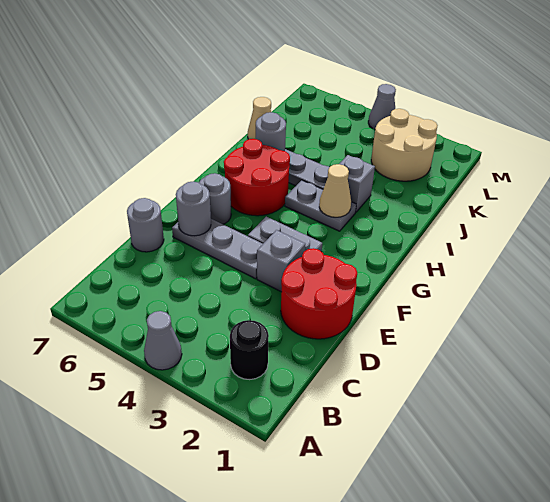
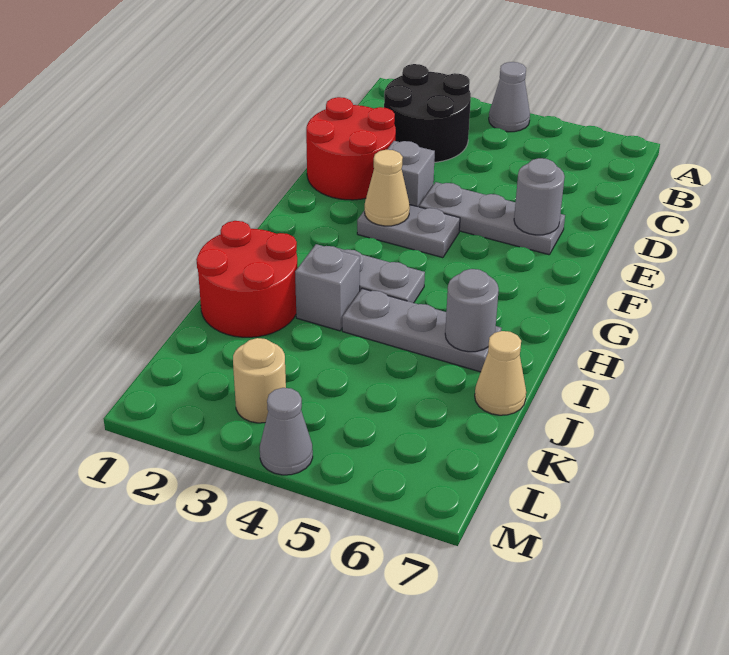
black 1x1 round brick [230,320,269,380] -> black 2x2 round brick [384,64,471,162]
grey 1x1 round brick [127,198,164,252] -> none
grey 1x1 round brick [199,173,231,224] -> none
red 2x2 round brick [224,139,290,216] -> red 2x2 round brick moved to [196,221,298,337]
tan 1x1 cone [319,164,351,217] -> tan 1x1 cone moved to [365,150,410,226]
tan 2x2 round brick [371,109,438,181] -> tan 1x1 round brick [233,338,286,423]

